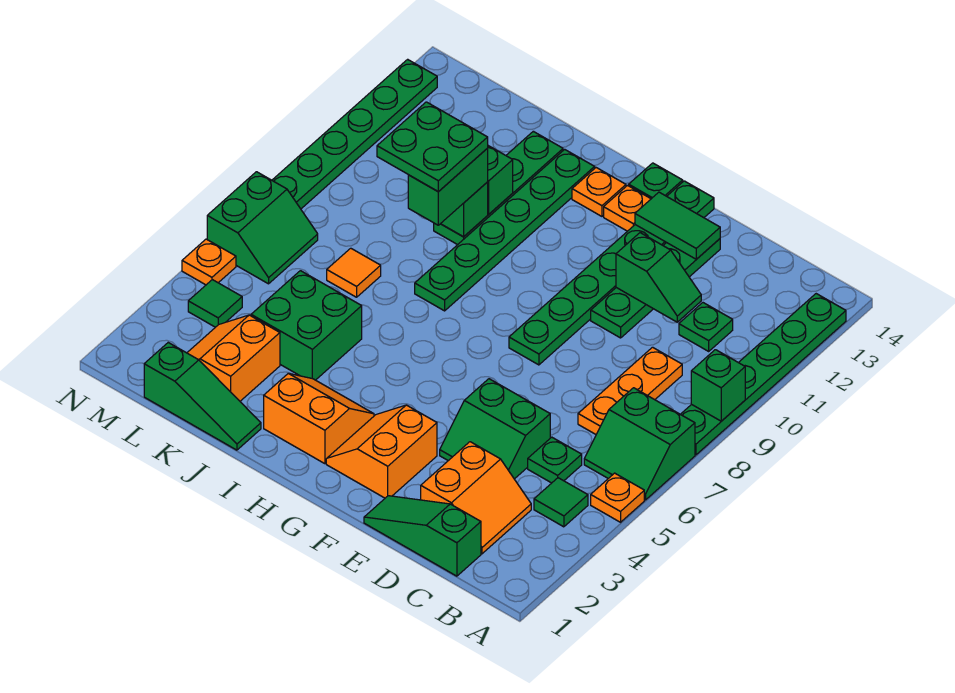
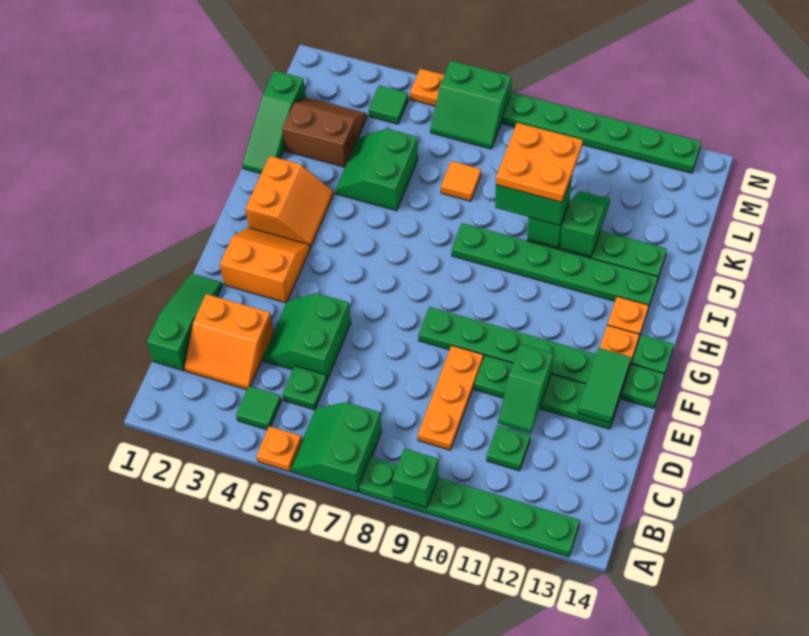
orange 1x3 plate [578,347,682,434] -> orange 1x3 plate turned to [418,345,483,450]
green 2x2 brick [251,271,362,380] -> green 2x2 slope [335,129,418,211]
green 2x2 plate [377,102,488,192] -> orange 2x2 plate [496,123,583,202]
orange 2x2 slope [187,315,280,401] -> brown 2x2 slope [282,98,367,167]

